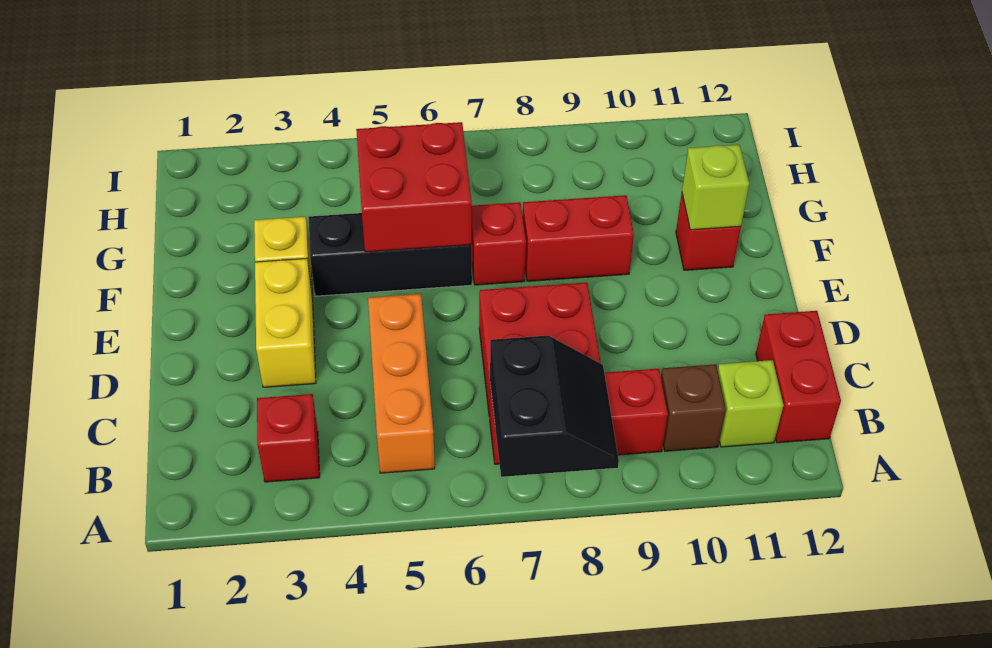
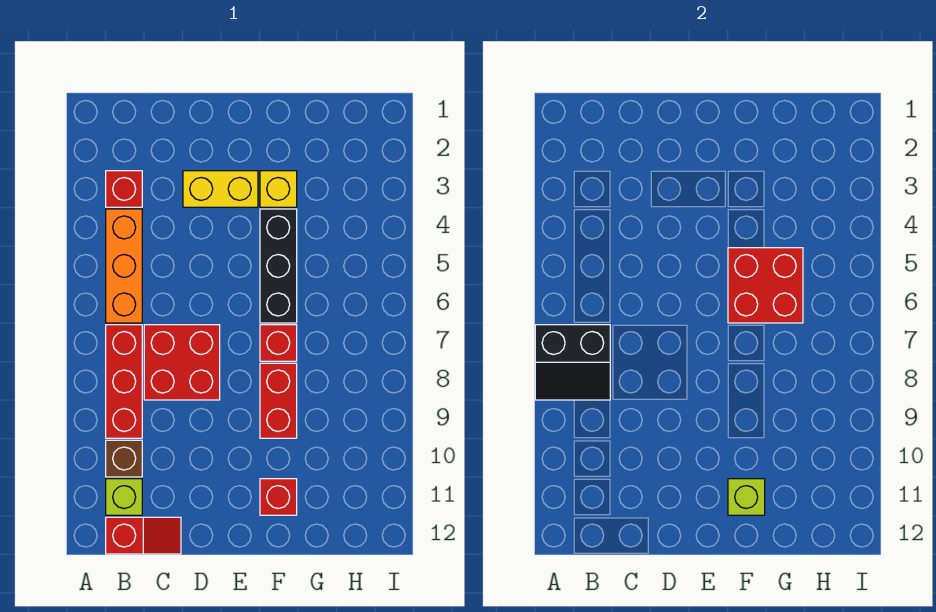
orange 1x3 brick [368,294,435,473] -> orange 1x3 brick turned to [106,209,142,323]
red 1x2 brick [756,311,841,443] -> red 1x2 slope [106,517,181,554]

